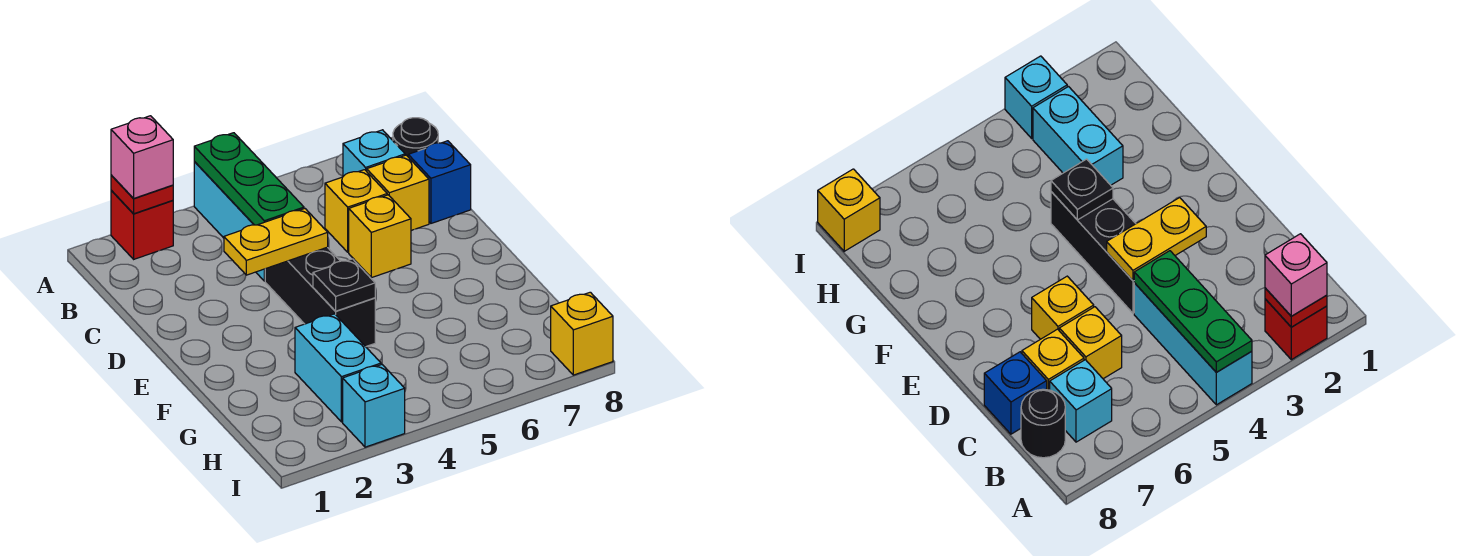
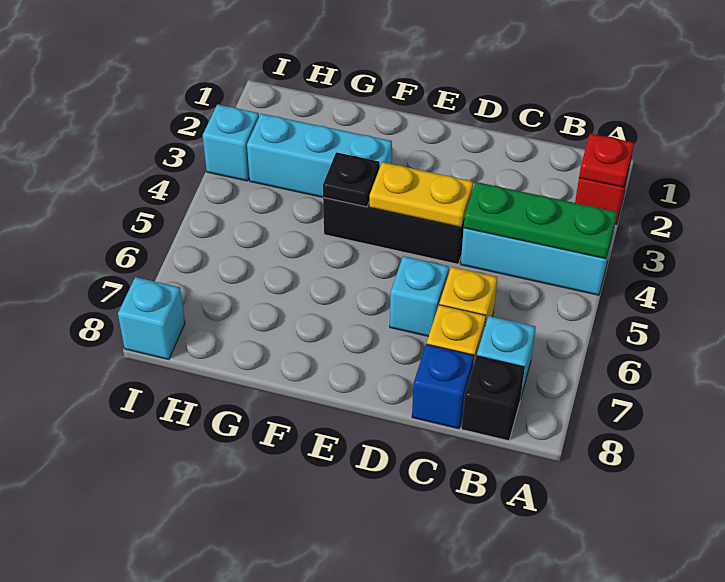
pink 1x1 brick [111,116,173,199] -> none
black 1x1 round brick [393,118,438,156] -> black 1x1 brick [462,356,525,441]
yellow 1x2 plate [224,209,328,275] -> yellow 1x2 plate turned to [369,162,473,227]
yellow 1x1 brick [349,195,411,278] -> cyan 1x1 brick [390,256,449,336]
cyan 1x2 brick [295,314,381,422] -> cyan 1x3 brick [247,114,392,197]
yellow 1x1 brick [551,292,613,375] -> cyan 1x1 brick [118,277,185,360]

